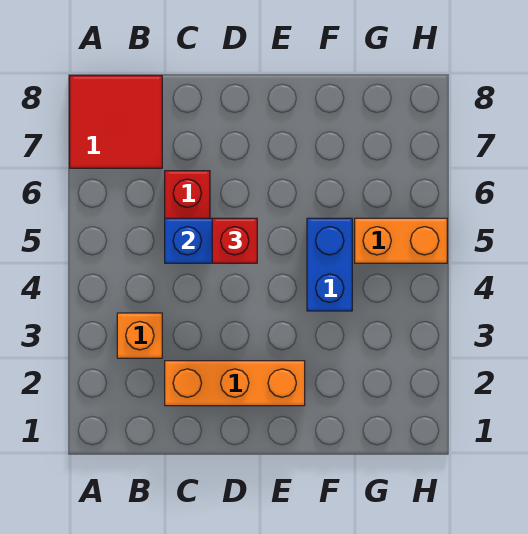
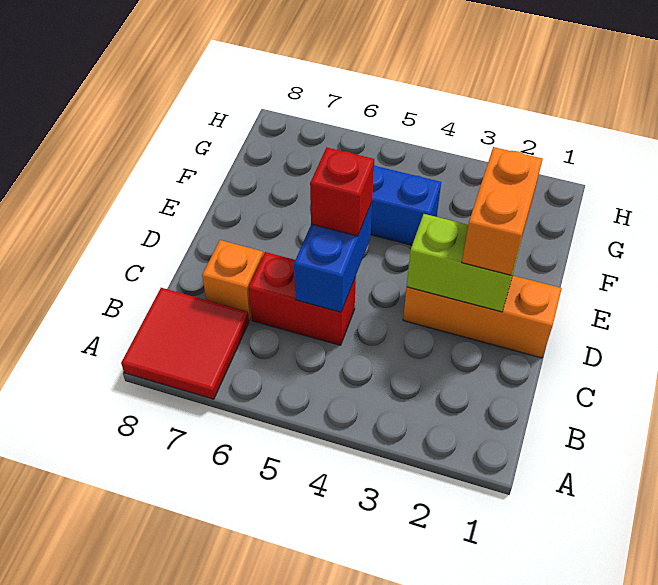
orange 1x1 brick [117,313,162,358] -> orange 1x1 brick moved to [202,240,263,320]
orange 1x3 brick [165,361,305,406] -> orange 1x3 brick turned to [403,276,562,358]
none -> lime 1x2 brick [407,214,519,312]
orange 1x2 brick [355,218,447,263] -> orange 1x2 brick moved to [462,147,543,275]

